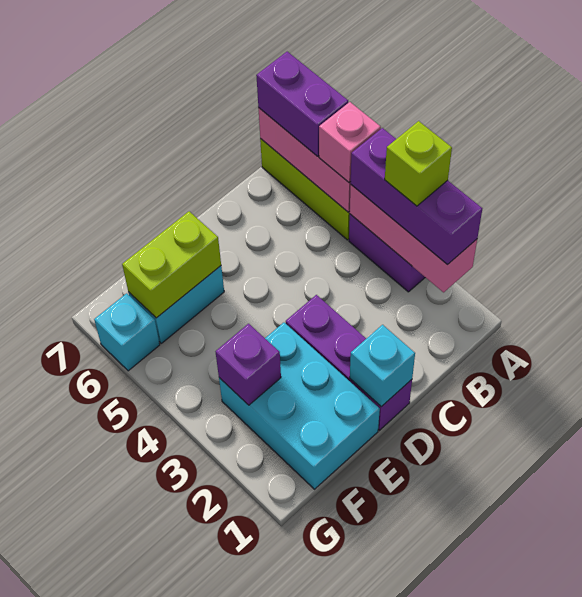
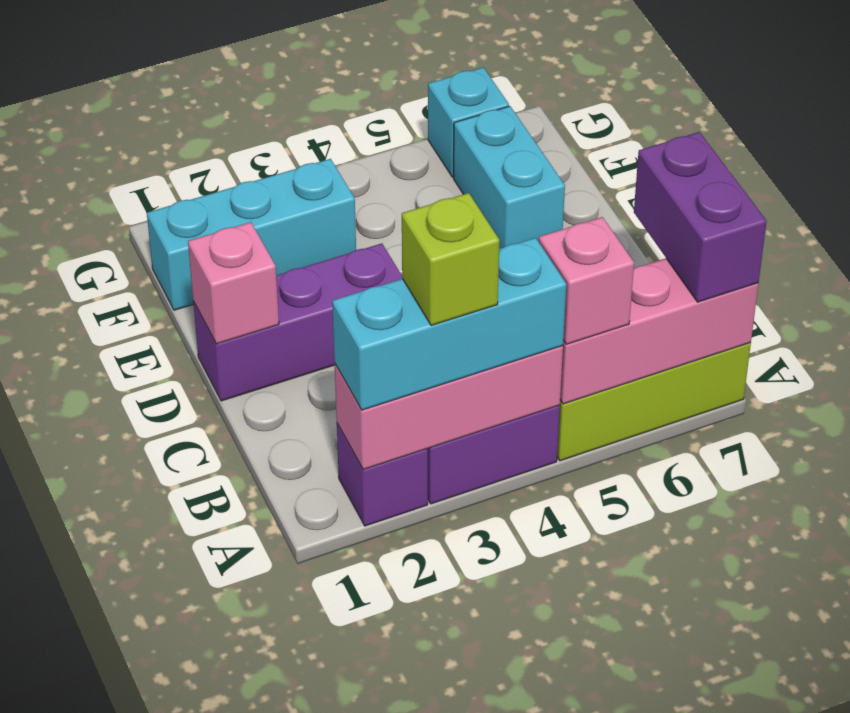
purple 1x3 brick [351,128,482,265] -> cyan 1x3 brick [332,238,566,410]
purple 1x2 brick [256,52,348,156] -> purple 1x2 brick turned to [634,132,767,302]
cyan 1x1 brick [350,325,415,407] -> pink 1x1 brick [188,222,279,344]
cyan 2x3 brick [219,323,380,489] -> cyan 1x3 brick [147,159,356,310]
lime 1x2 brick [122,211,221,318] -> none
purple 1x1 brick [216,324,281,405] -> purple 1x1 brick moved to [337,424,428,526]

